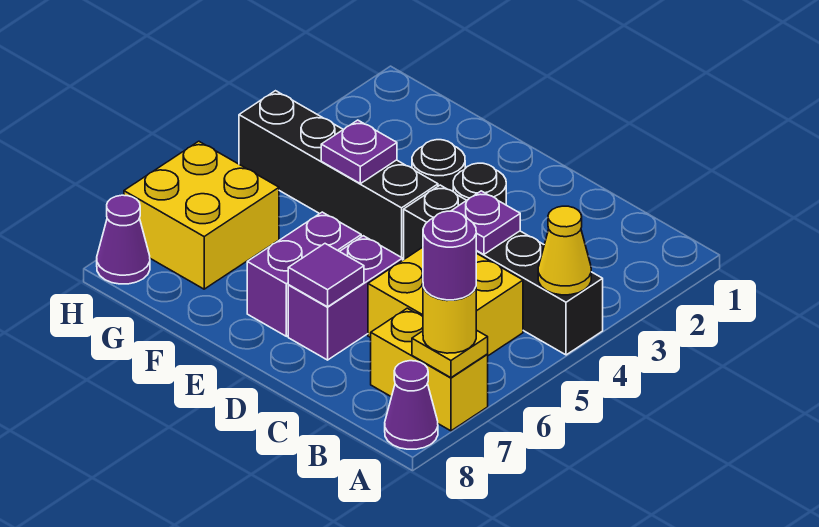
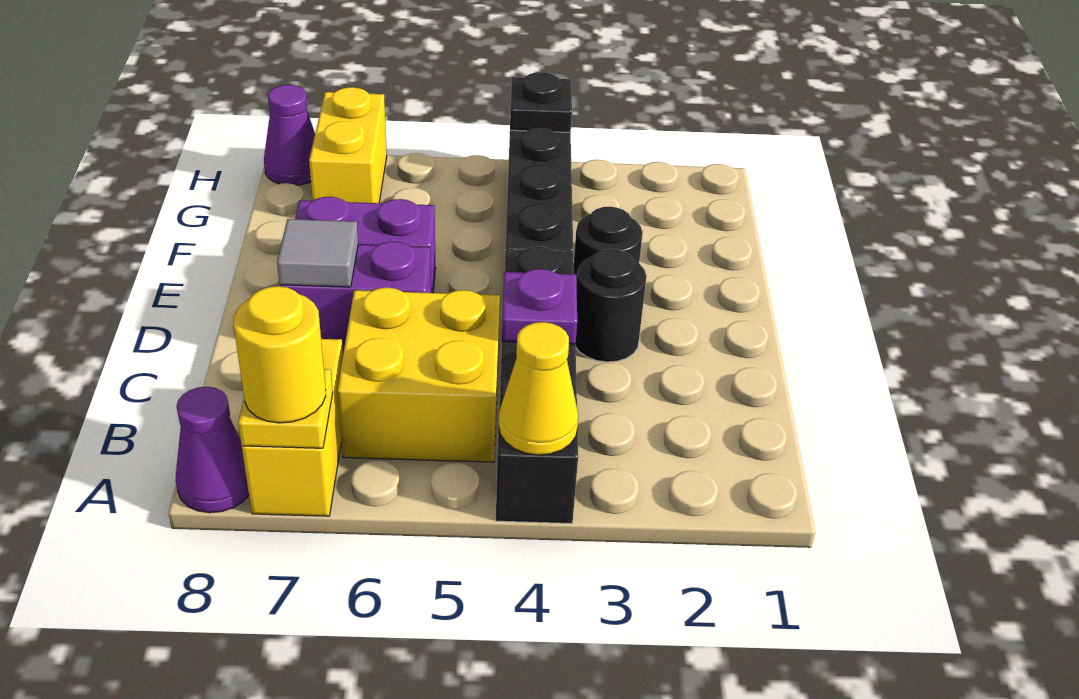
purple 1x1 round brick [423,211,476,300] -> none
purple 1x1 tile [288,244,364,307] -> grey 1x1 tile [277,219,358,287]
purple 1x1 plate [321,120,397,184] -> none
yellow 2x2 brick [124,141,279,289] -> yellow 1x2 brick [309,87,387,203]
none -> black 1x1 plate [510,72,572,133]

